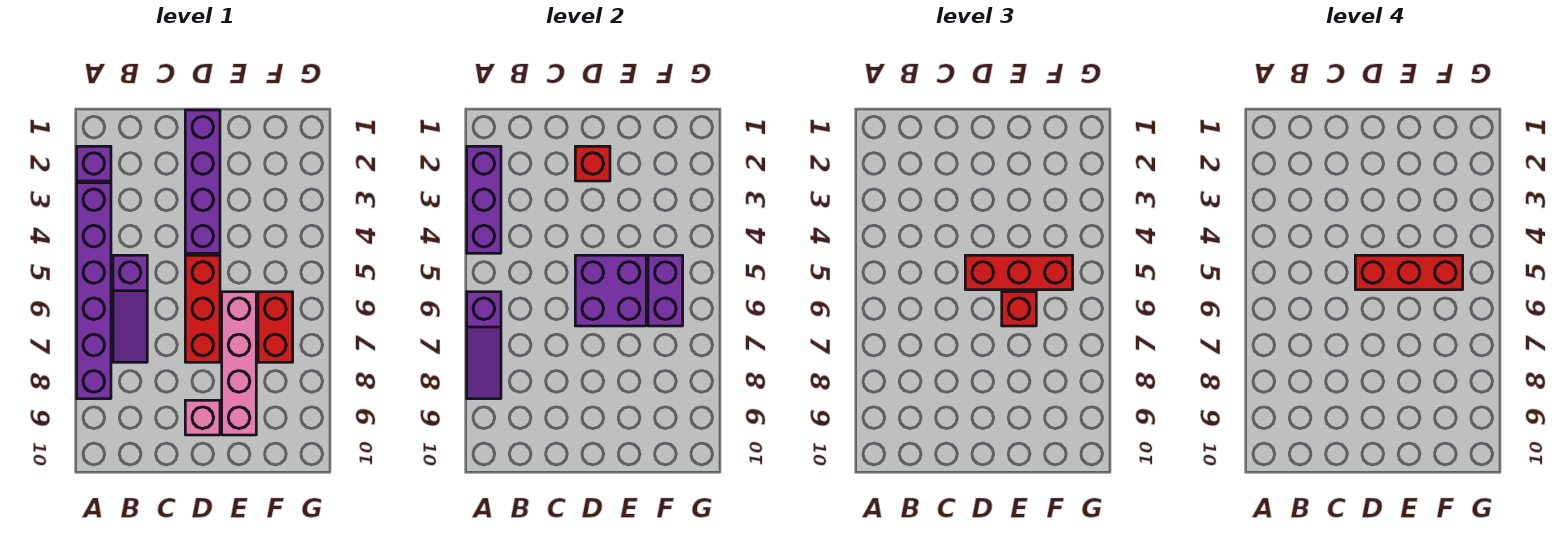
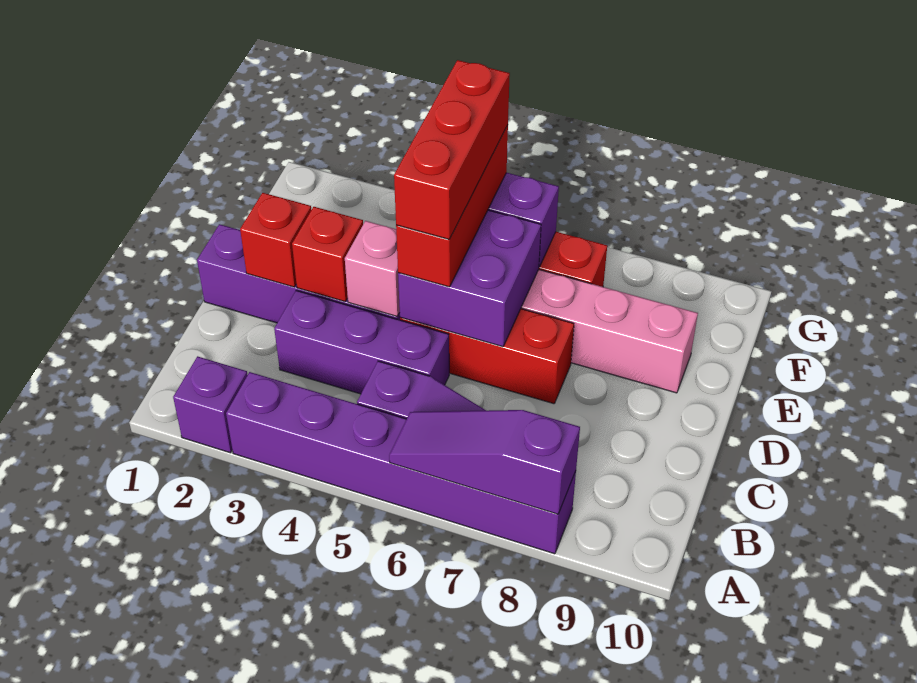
purple 1x3 brick [467,146,501,253] -> purple 1x3 brick moved to [274,290,449,394]
purple 1x3 slope [467,292,501,399] -> purple 1x3 slope turned to [389,410,580,514]
pink 1x1 brick [185,400,220,435] -> pink 1x1 brick moved to [345,221,400,316]
red 1x1 brick [1002,292,1036,326] -> red 1x1 brick moved to [292,207,363,302]

